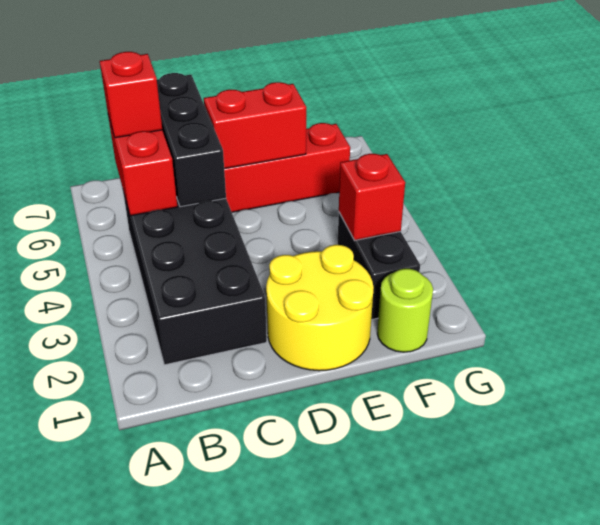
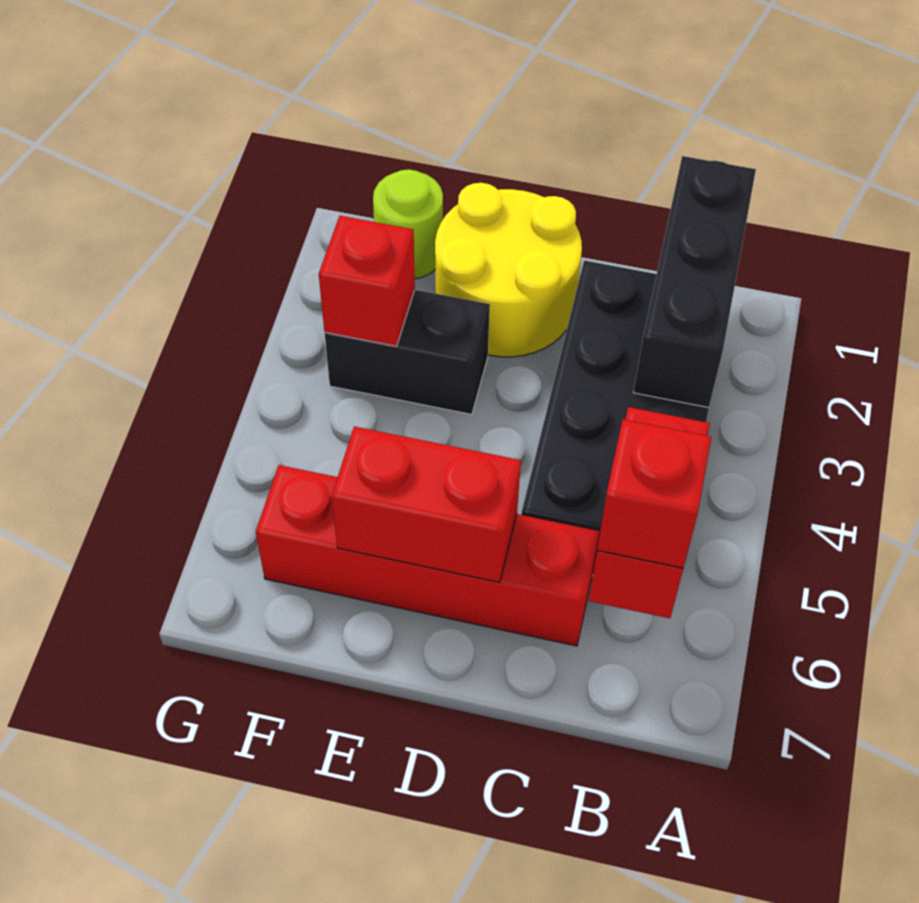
black 1x3 brick [157,73,226,207] -> black 1x3 brick moved to [633,156,756,408]
black 1x2 brick [338,213,420,320] -> black 1x2 brick turned to [325,290,490,414]

